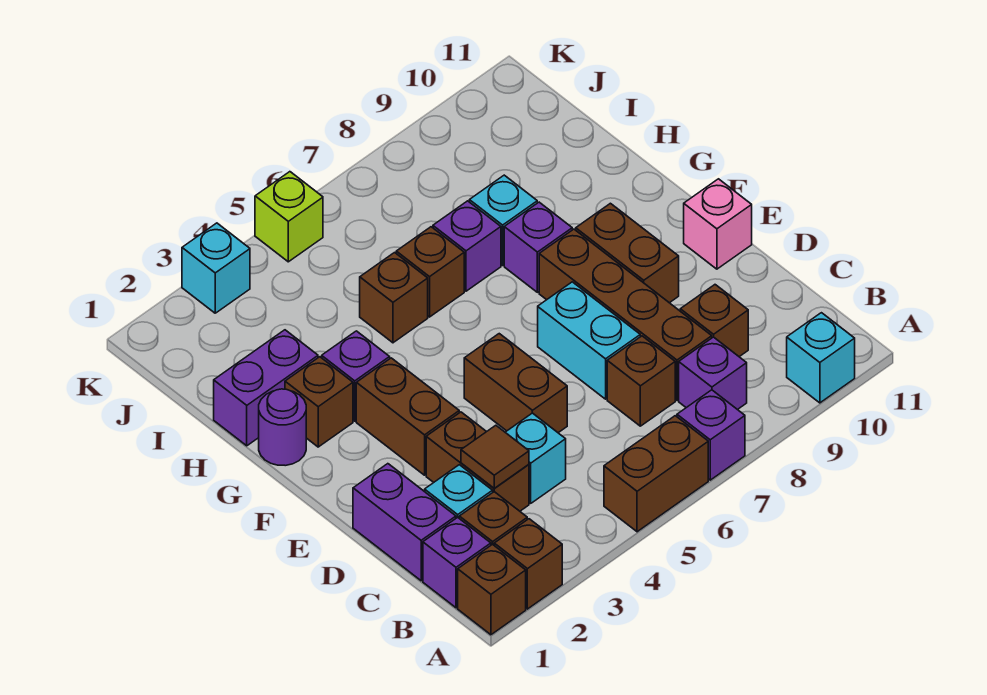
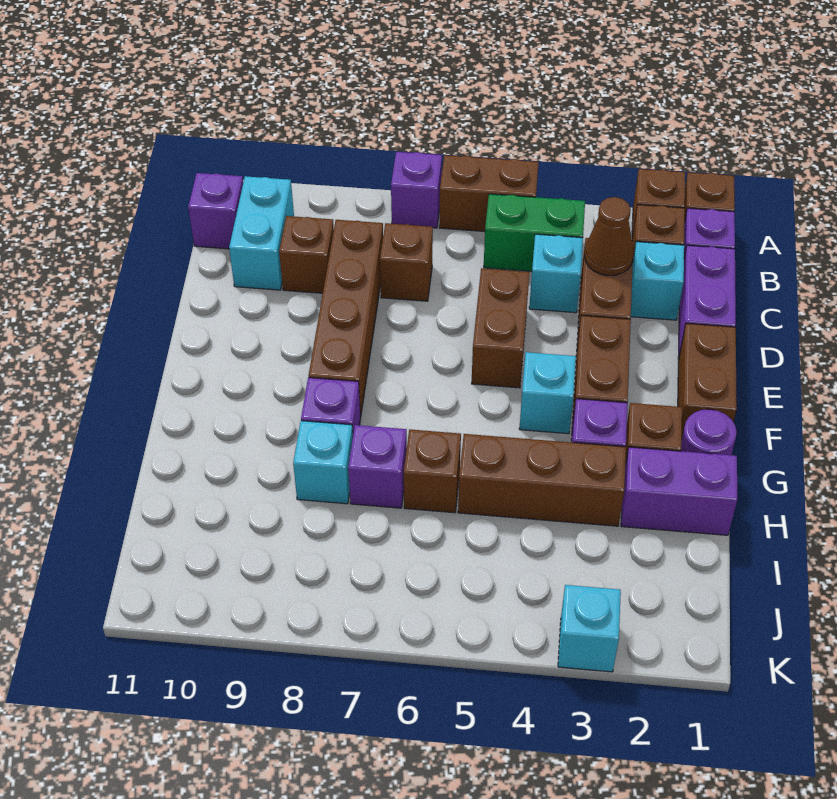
cyan 1x1 brick [787,313,855,403] -> cyan 1x1 brick moved to [519,352,576,434]
none -> green 1x2 brick [484,194,585,271]
purple 1x1 brick [679,337,747,410] -> purple 1x1 brick moved to [188,173,243,249]
brown 1x1 tile [461,425,529,488] -> brown 1x1 cone [584,197,634,276]
cyan 1x2 brick [538,282,640,399] -> cyan 1x2 brick moved to [229,176,294,290]
brown 1x2 brick [576,203,679,303] -> brown 1x2 brick moved to [678,323,737,437]
pink 1x1 brick [684,179,752,269] -> none
brown 1x1 brick [360,253,428,343] -> brown 1x3 brick [458,434,626,526]
lime 1x1 brick [255,172,323,262] -> none

